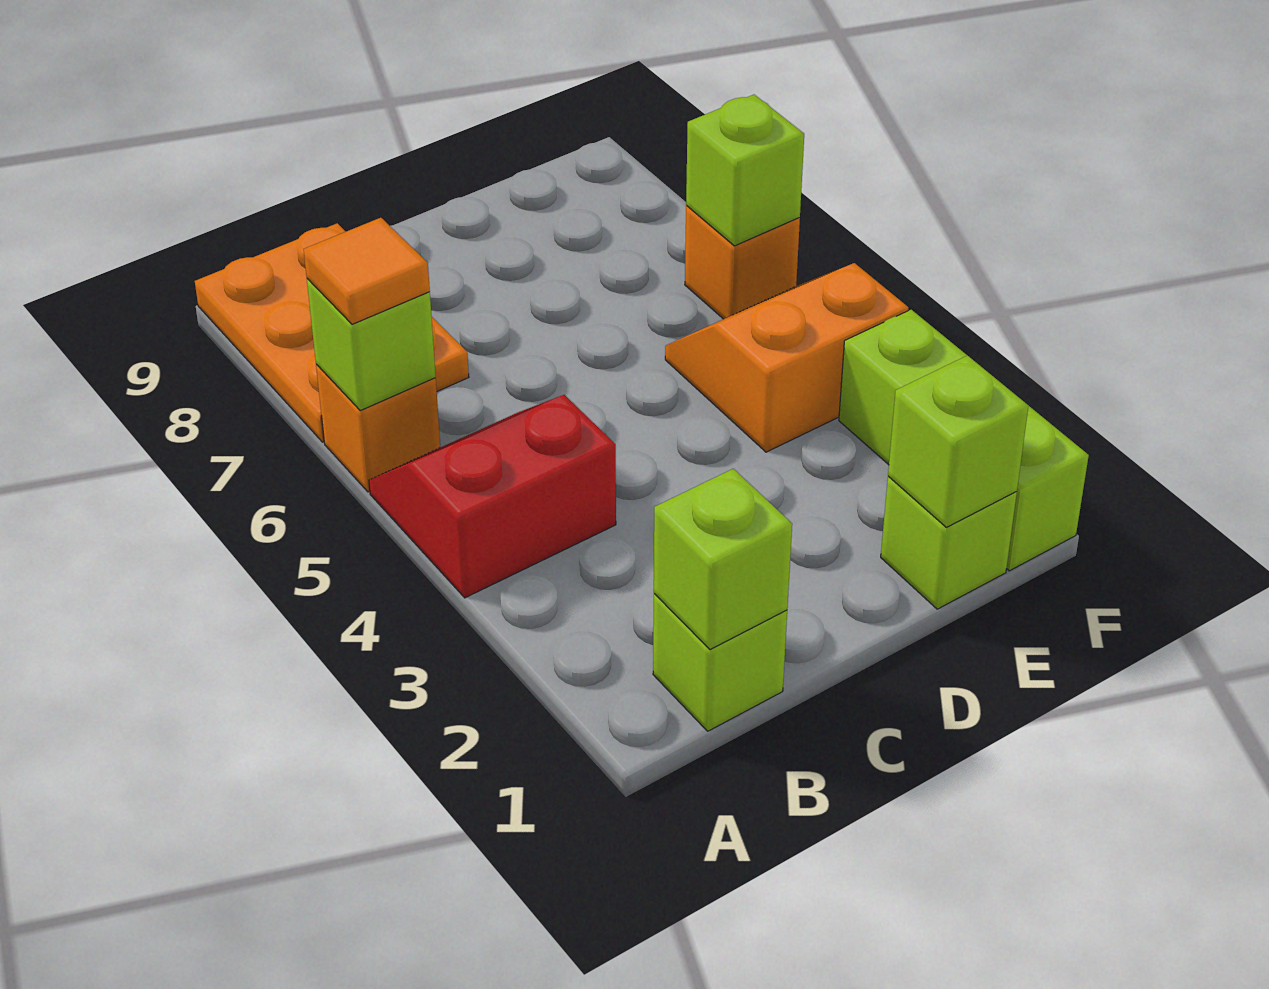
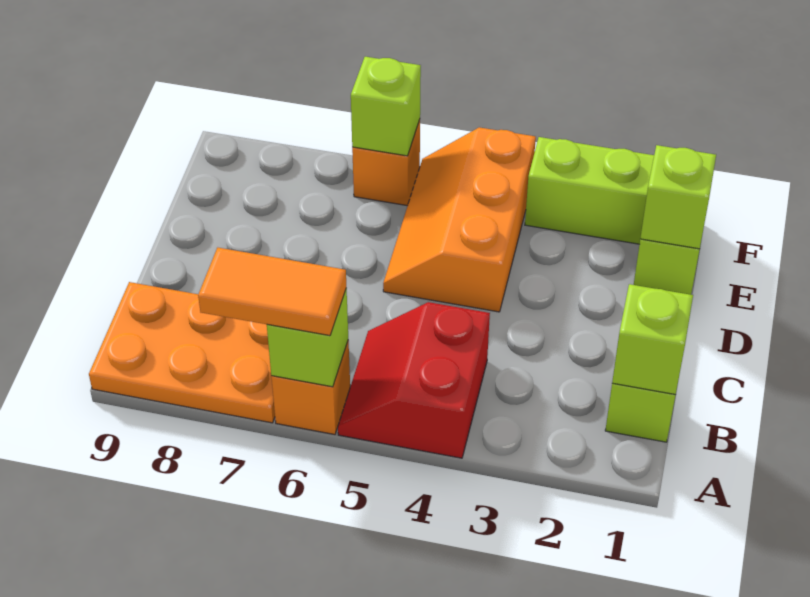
orange 1x1 tile [304,218,430,324] -> orange 1x2 tile [198,248,346,336]
orange 2x2 slope [665,263,908,452] -> orange 2x3 slope [383,127,536,312]

